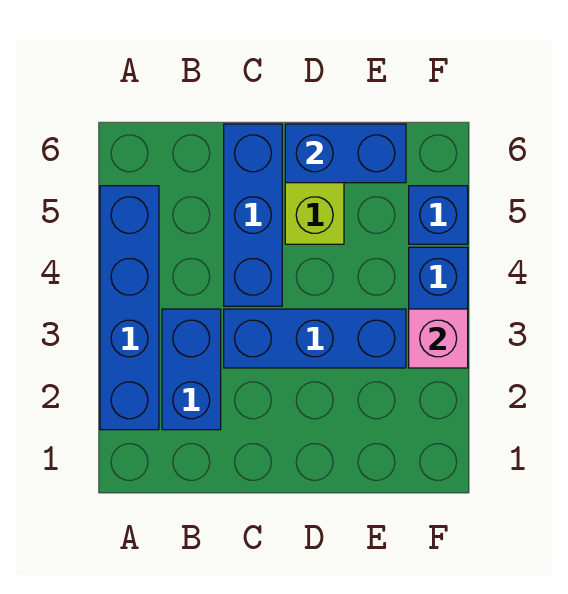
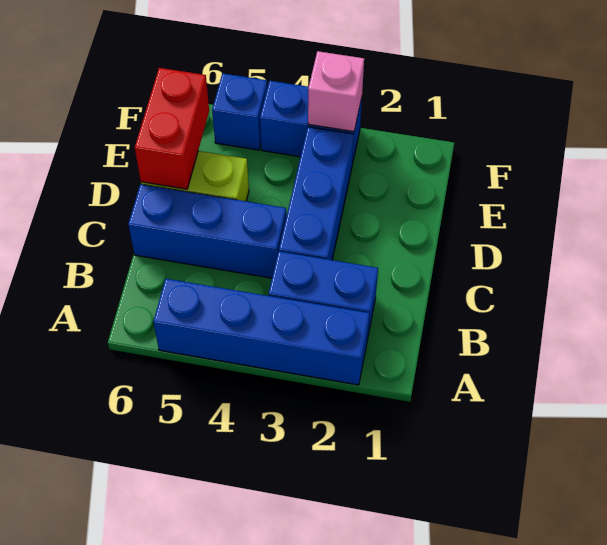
blue 1x2 brick [285,124,406,183] -> red 1x2 brick [135,68,209,189]

